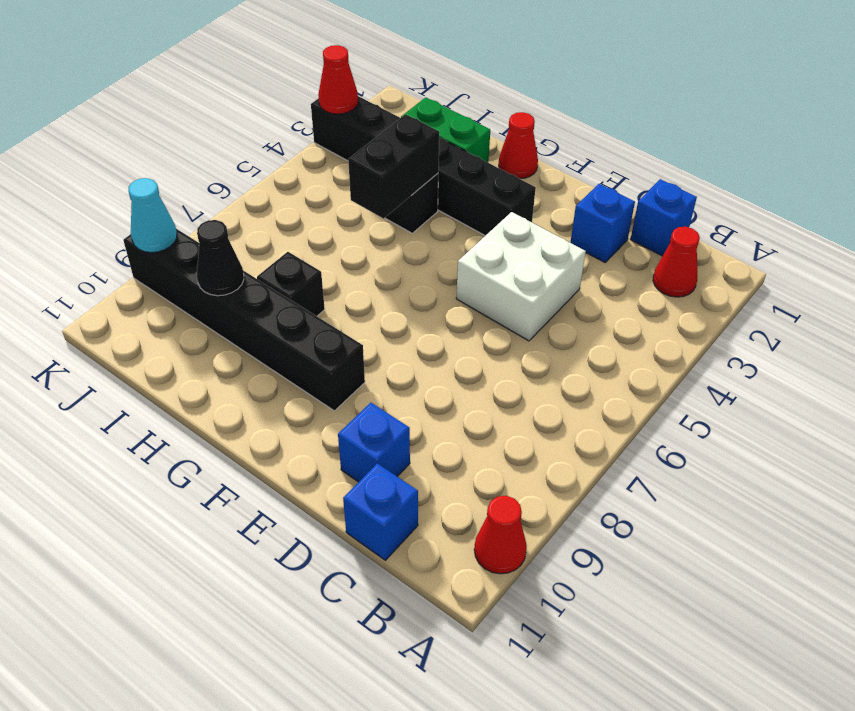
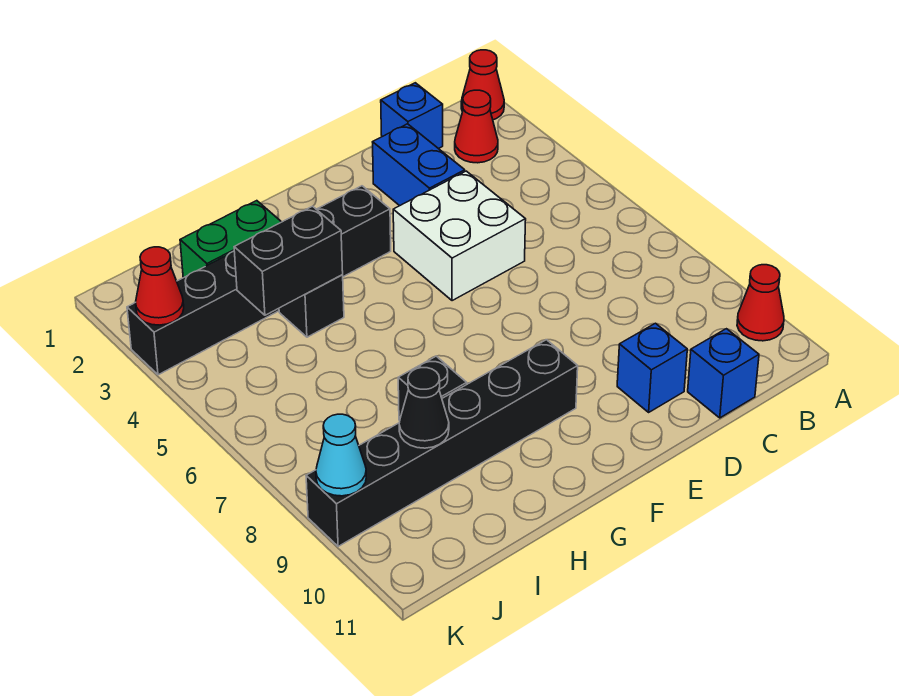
blue 1x1 brick [570,184,635,262] -> blue 1x2 brick [373,124,465,206]
red 1x1 cone [499,112,538,179] -> red 1x1 cone moved to [461,50,504,120]
black 1x2 brick [348,114,439,219] -> black 1x2 brick turned to [234,206,343,315]

